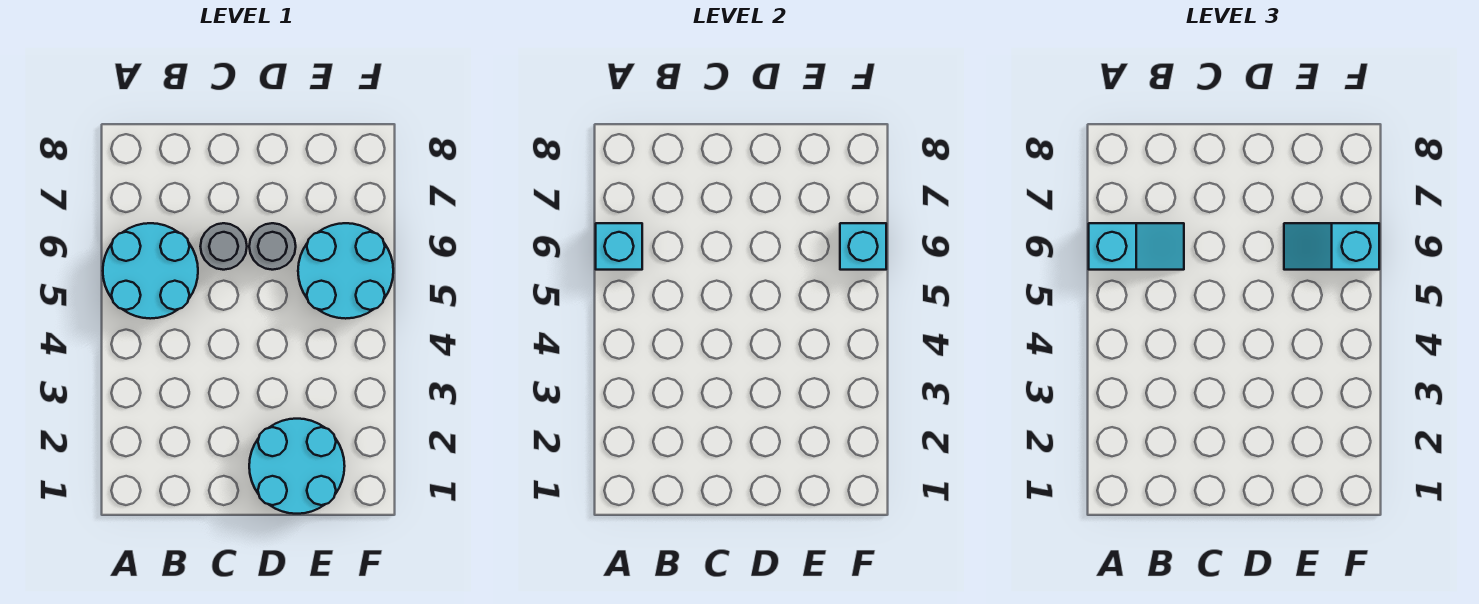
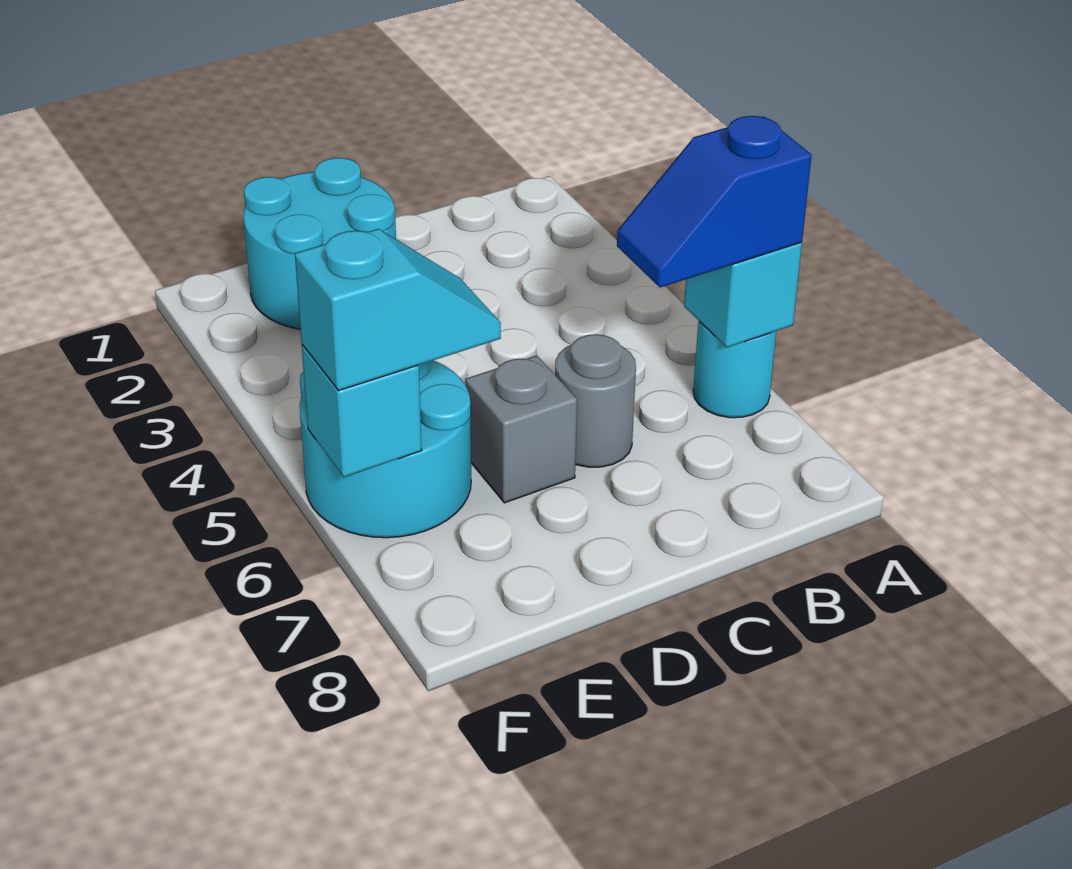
cyan 2x2 round brick [103,223,198,319] -> cyan 1x1 round brick [693,320,776,418]
cyan 1x2 slope [1089,223,1184,270] -> blue 1x2 slope [617,116,812,288]
grey 1x1 round brick [249,223,296,270] -> grey 1x1 brick [465,355,577,503]

